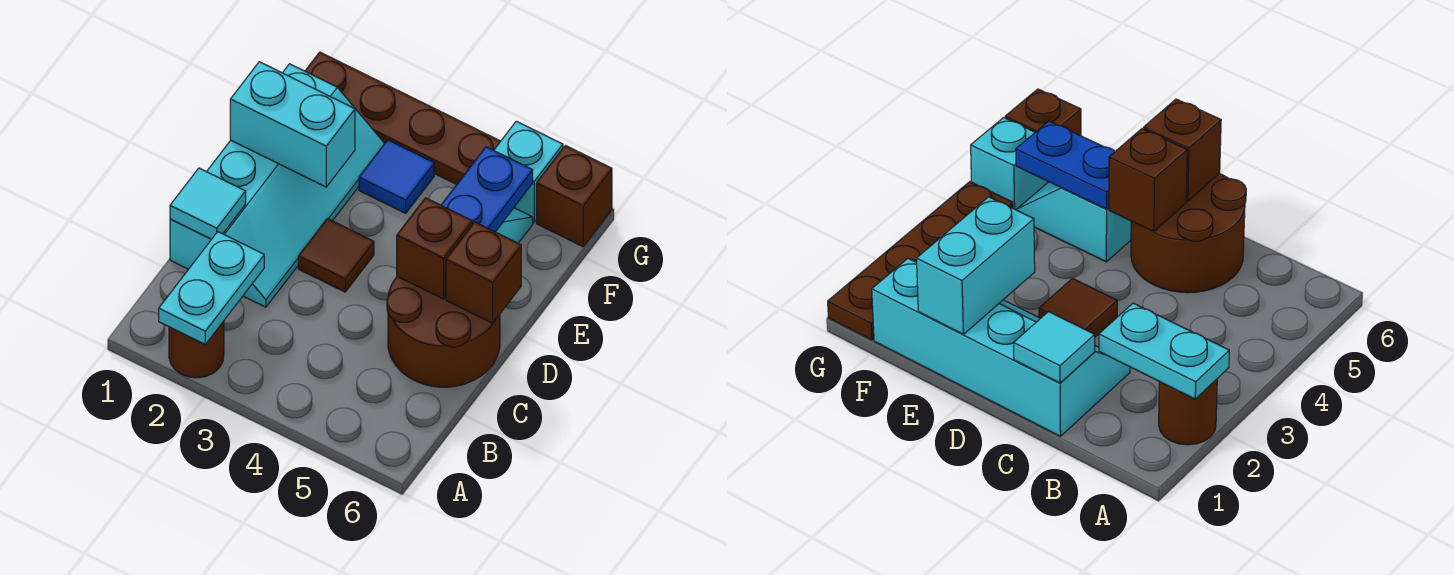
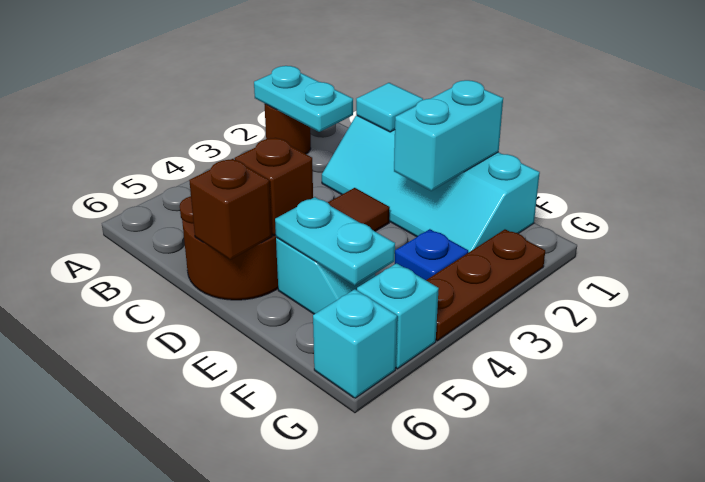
blue 1x2 plate [441,147,533,232] -> cyan 1x2 plate [275,197,395,286]
blue 1x1 tile [359,140,434,213] -> blue 1x1 plate [395,229,468,280]
brown 1x4 plate [305,52,501,184] -> brown 1x3 plate [426,229,545,341]
brown 1x1 brick [537,146,612,246] -> cyan 1x1 brick [313,289,397,398]

